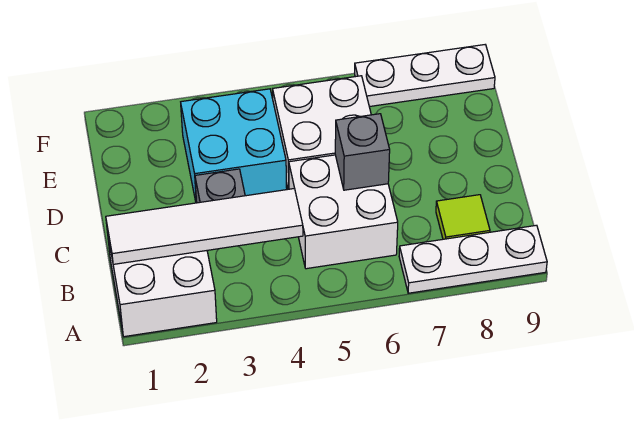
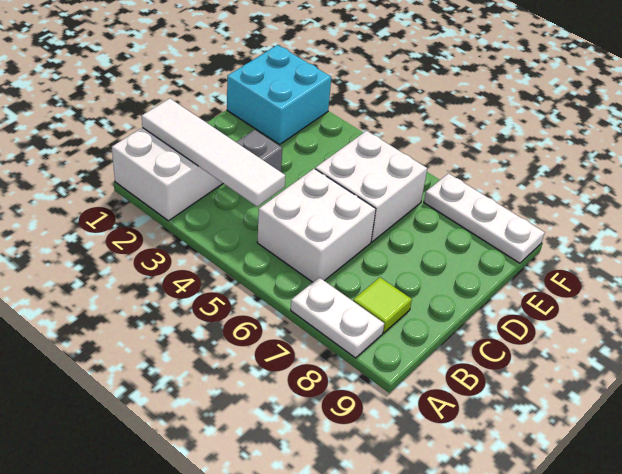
white 1x3 plate [399,225,547,293] -> white 1x2 plate [291,277,384,358]
grey 1x1 brick [335,114,390,190] -> none
cyan 2x2 brick [181,89,287,203] -> cyan 2x2 brick moved to [227,45,331,144]

